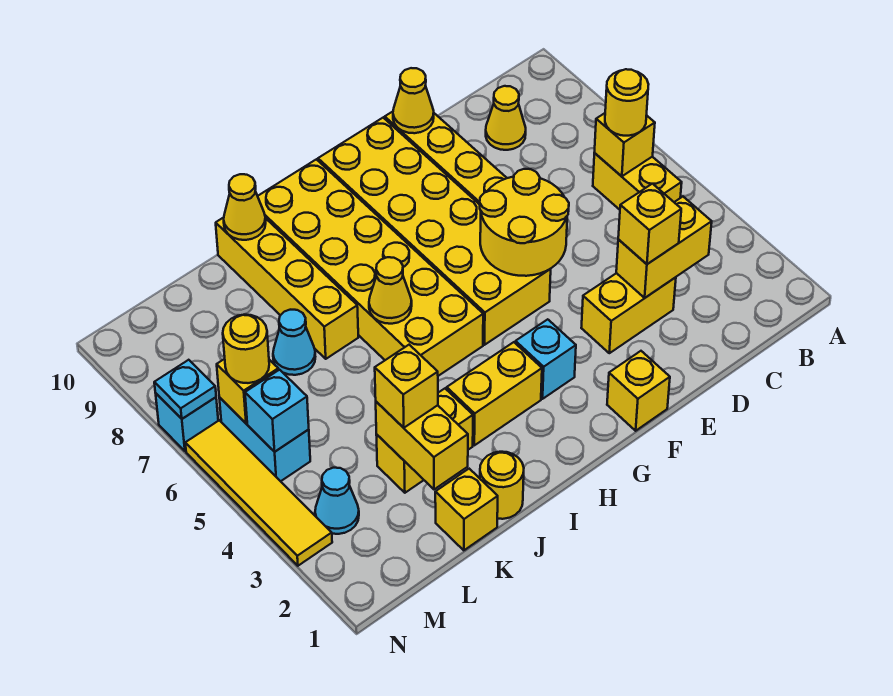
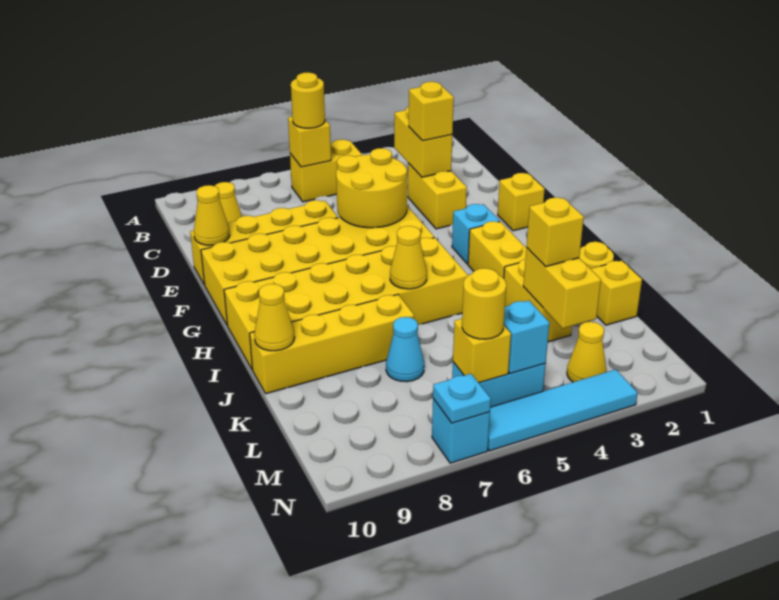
yellow 1x2 brick [376,402,468,489] -> yellow 1x2 brick turned to [523,247,601,328]
cyan 1x1 cone [315,468,359,534] -> yellow 1x1 cone [567,322,606,382]
yellow 1x4 tile [185,420,332,566] -> cyan 1x4 tile [488,369,638,451]

